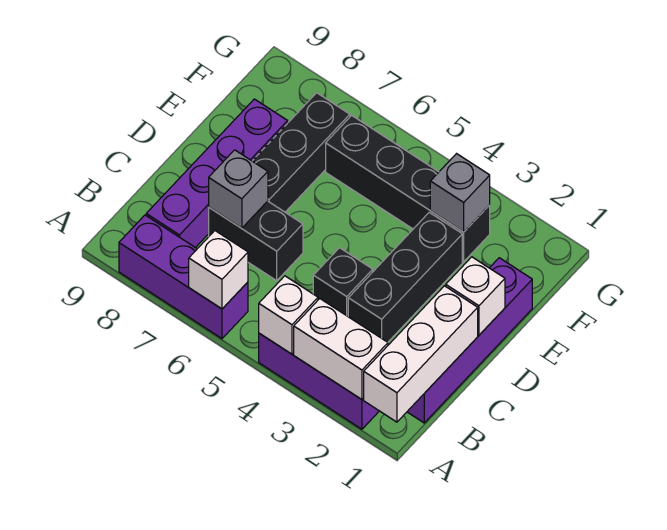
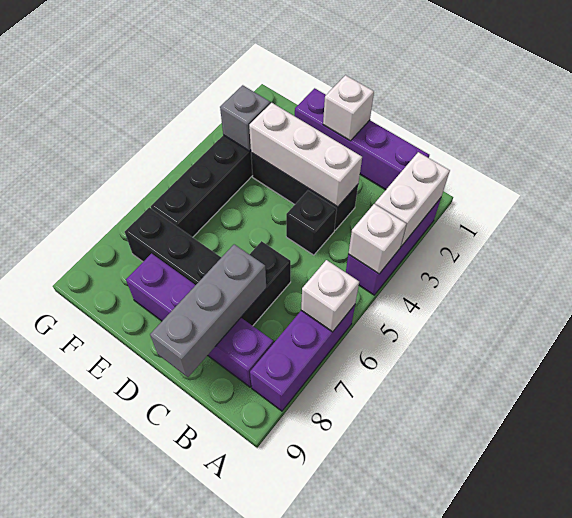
white 1x3 brick [364,286,478,422] -> white 1x3 brick moved to [249,103,362,207]
grey 1x1 brick [209,150,268,228] -> grey 1x3 brick [150,244,266,377]

